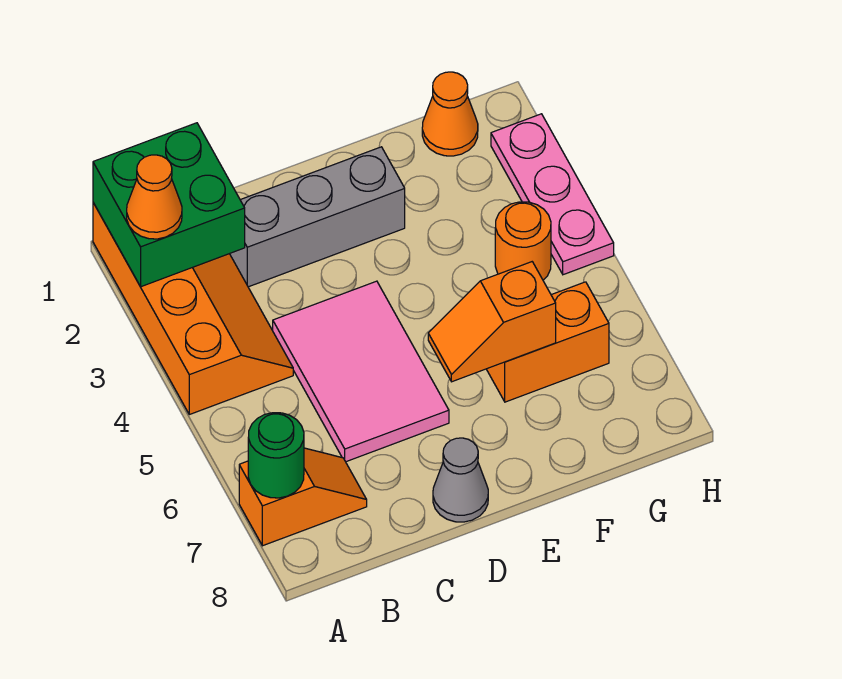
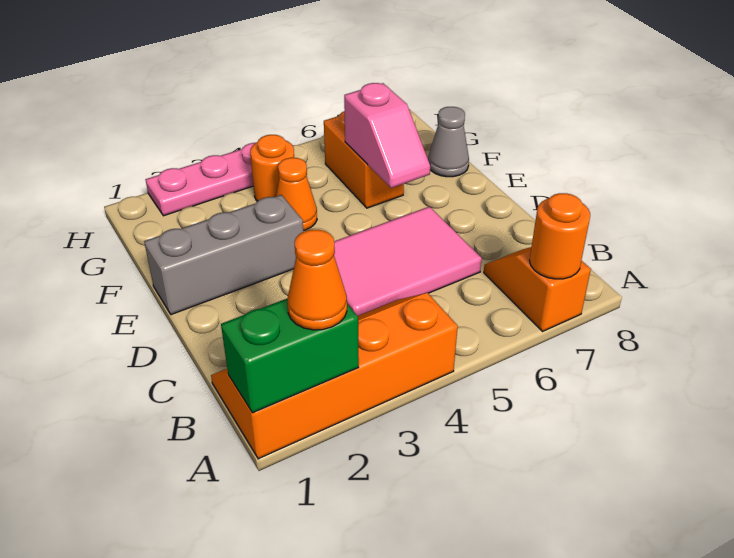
green 2x2 brick [93,123,245,287] -> green 1x2 brick [221,298,359,413]
green 1x1 round brick [248,413,304,498] -> orange 1x1 round brick [529,193,590,279]
grey 1x3 brick [230,147,405,287] -> grey 1x3 brick turned to [144,195,303,315]
grey 1x1 cone [433,438,488,522] -> grey 1x1 cone moved to [428,107,469,177]
orange 1x2 slope [428,262,556,382] -> pink 1x2 slope [344,83,430,188]
orange 1x1 cone [422,72,478,156] -> orange 1x1 cone moved to [276,158,317,231]

